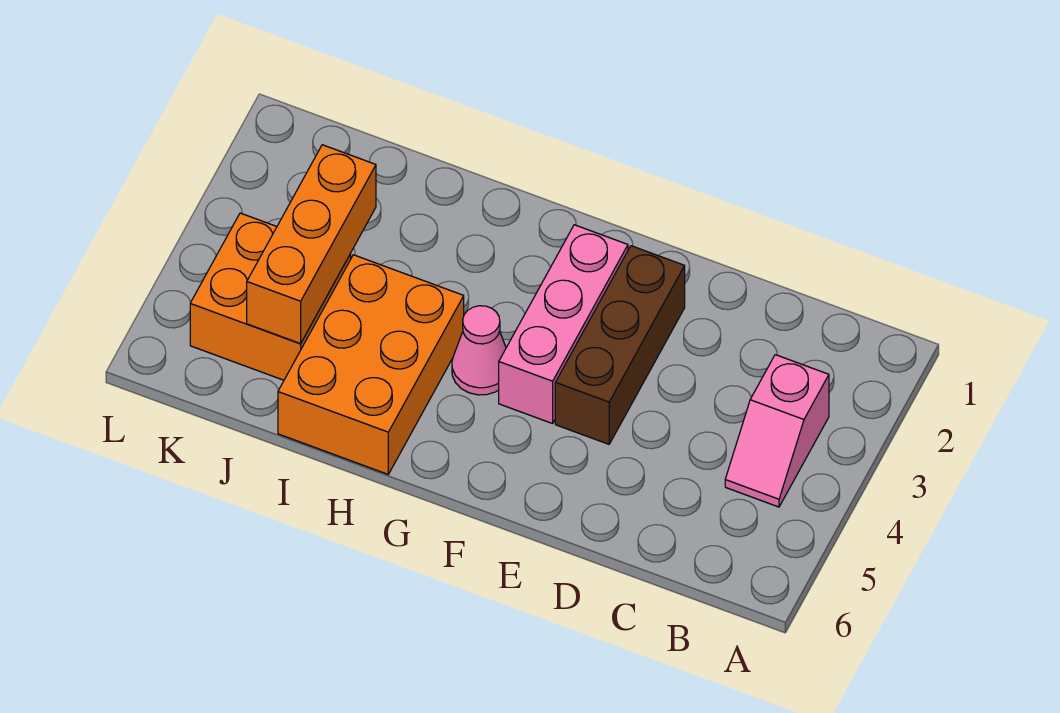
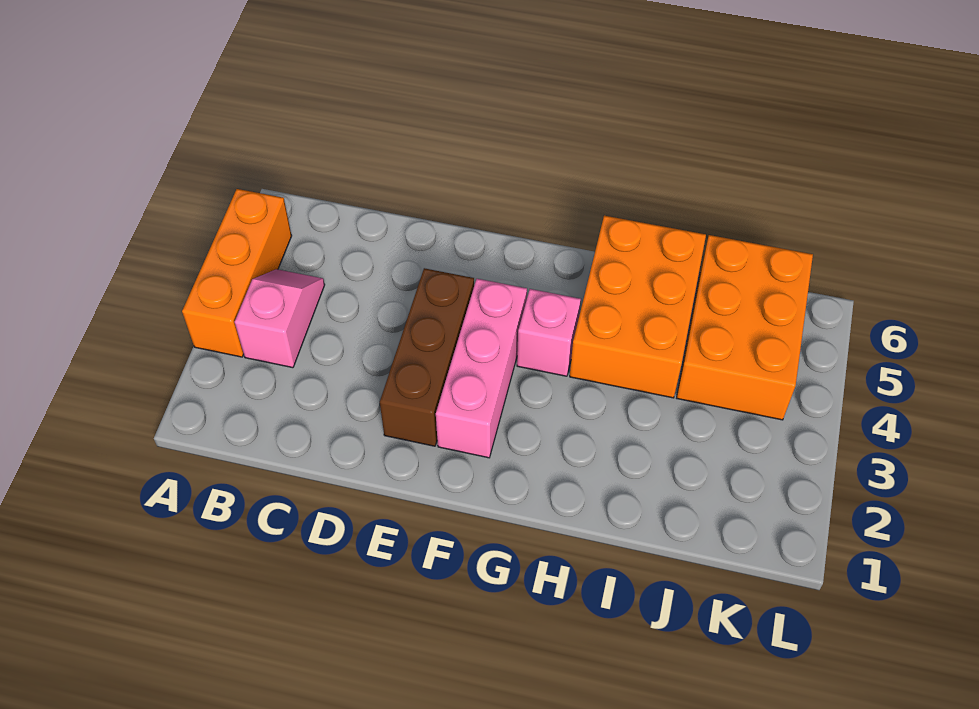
pink 1x1 cone [452,306,506,395] -> pink 1x1 brick [517,289,581,376]
orange 1x3 brick [247,145,376,344] -> orange 1x3 brick moved to [182,189,292,357]
orange 2x2 brick [190,213,351,380] -> orange 2x3 brick [677,235,813,420]

